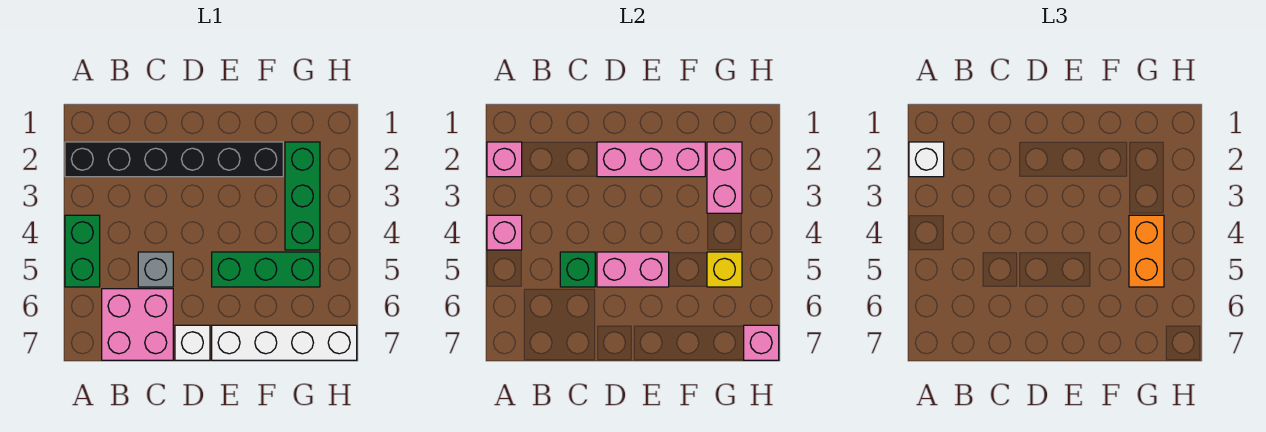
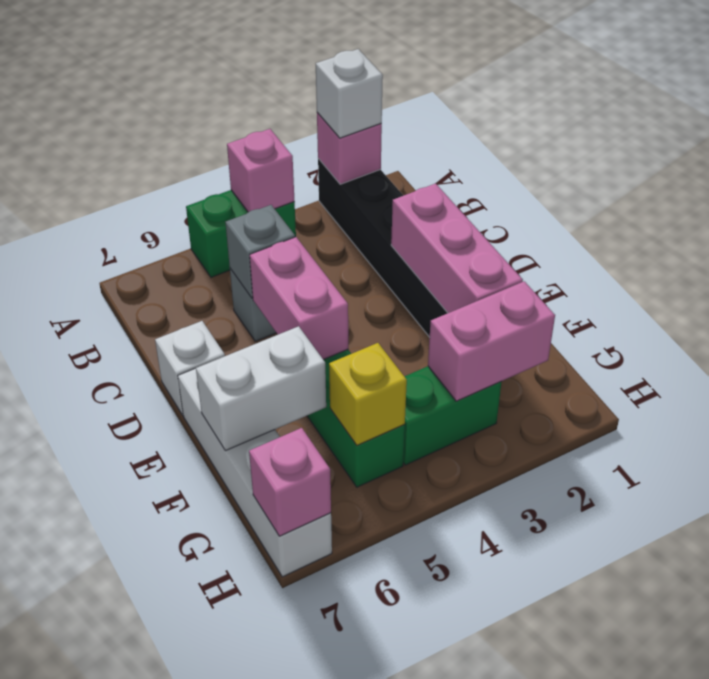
pink 2x2 brick [102,289,173,360] -> none
green 1x1 brick [560,252,595,287] -> grey 1x1 brick [225,205,295,298]
none -> white 1x2 brick [196,326,326,451]
green 1x3 brick [285,142,320,250] -> green 1x2 brick [403,366,501,465]
orange 1x2 brick [1129,215,1164,287] -> none

